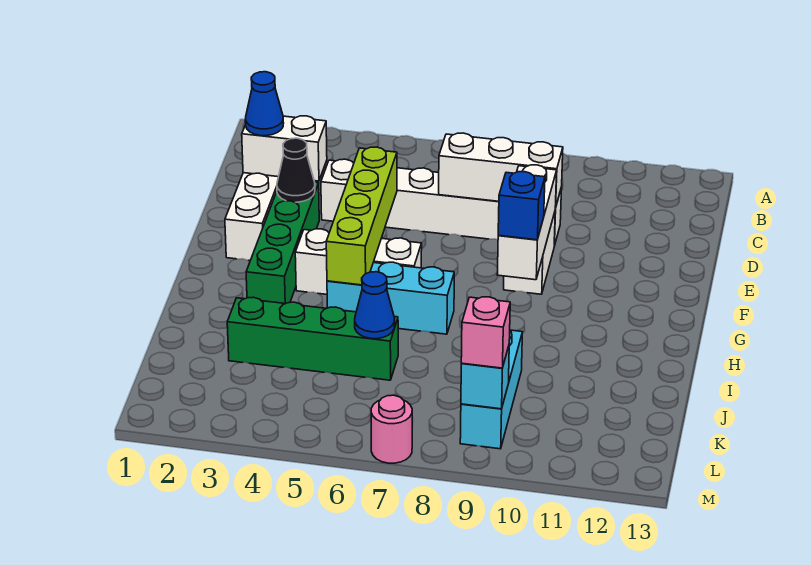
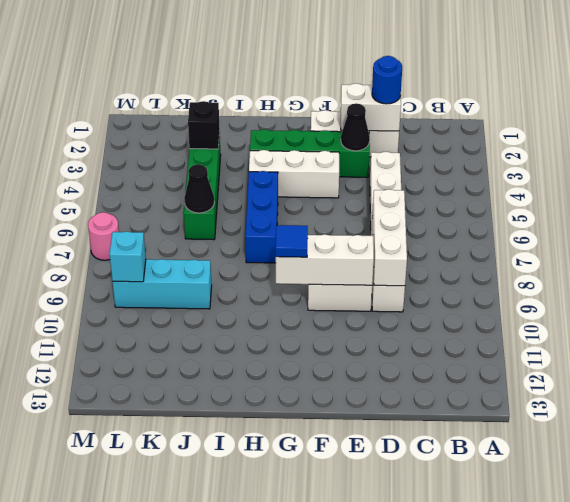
white 1x2 brick [242,116,327,181] -> white 1x2 brick turned to [341,83,401,131]
blue 1x1 cone [245,72,284,136] -> blue 1x1 round brick [372,56,402,104]
lime 1x4 brick [326,147,397,285] -> none
white 1x3 brick [295,229,422,294] -> white 1x3 brick turned to [249,150,339,198]
blue 1x1 brick [498,171,545,240] -> blue 1x1 tile [275,225,308,257]
cyan 1x3 brick [327,262,454,334] -> blue 1x3 brick [245,171,278,263]
none -> black 1x1 brick [188,101,220,149]
blue 1x1 cone [355,272,395,339] -> black 1x1 cone [184,164,214,213]
pink 1x1 brick [461,297,510,368] -> none

